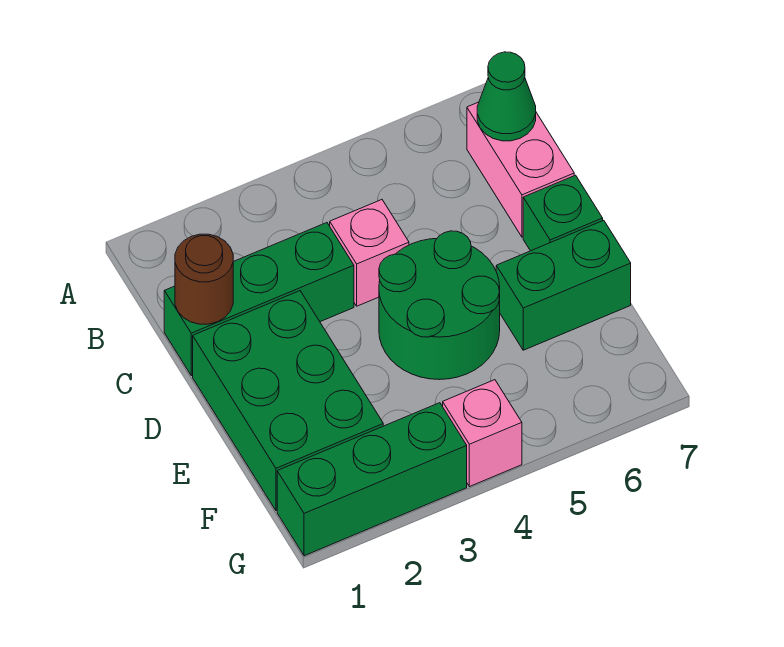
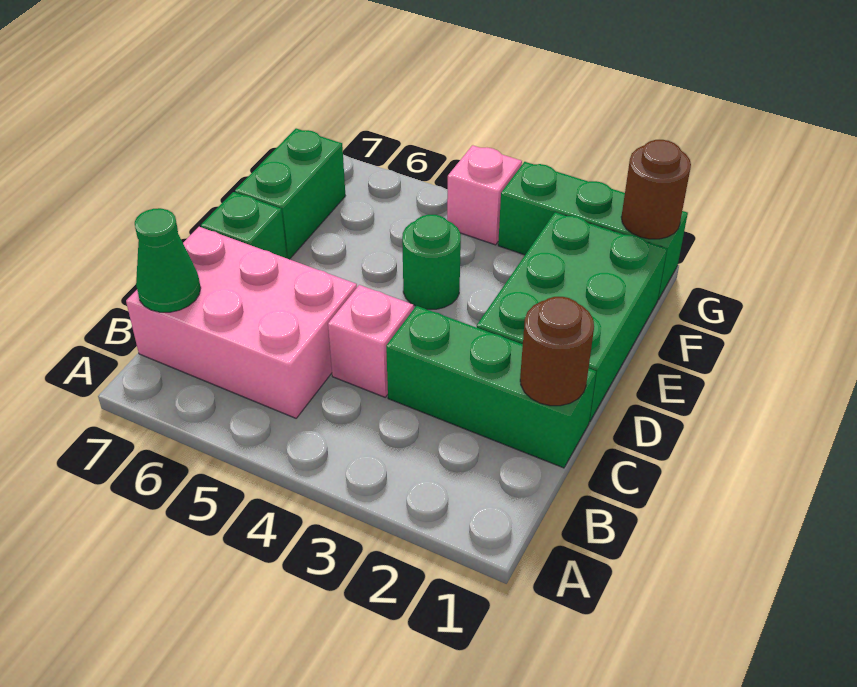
pink 1x2 brick [467,102,574,237] -> pink 2x3 brick [126,227,357,418]
green 2x2 round brick [379,231,500,380] -> green 1x1 round brick [402,215,461,309]
green 1x2 brick [496,220,631,350] -> green 1x2 brick turned to [235,128,345,259]
none -> brown 1x1 round brick [621,140,691,239]

